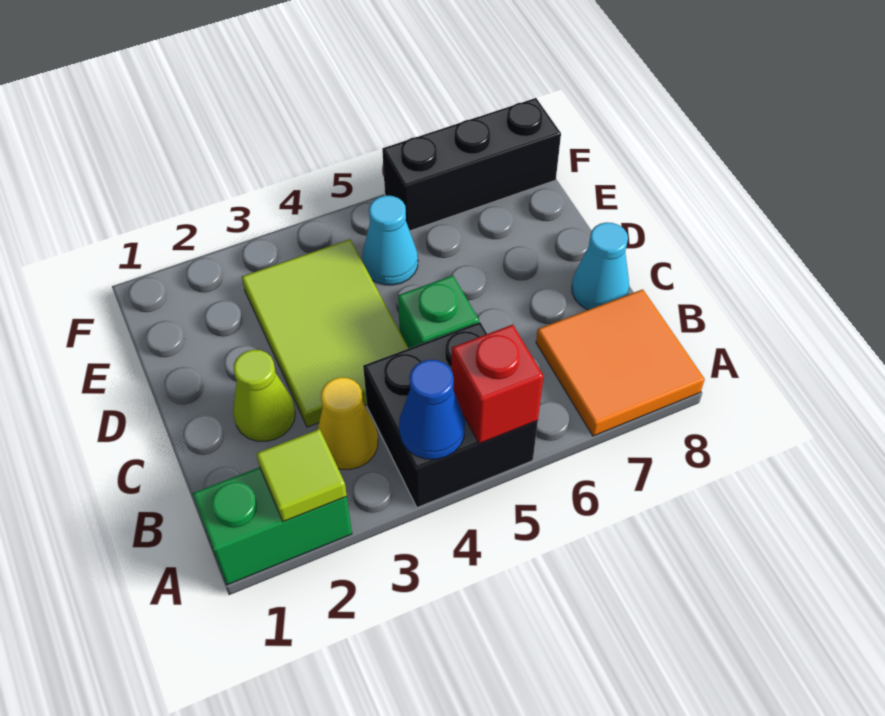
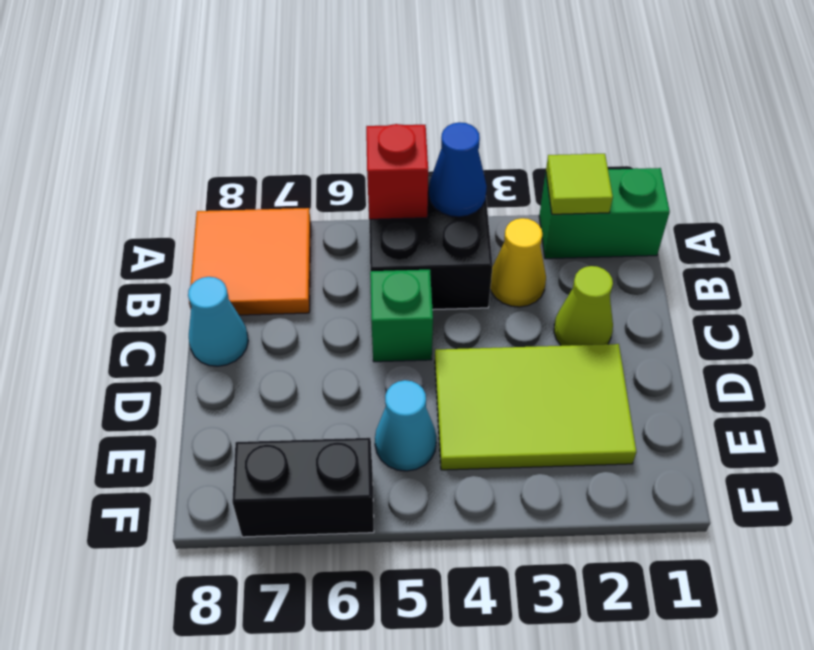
lime 2x3 tile [242,239,409,427] -> lime 2x3 tile turned to [435,344,636,470]
black 1x3 brick [382,98,561,231] -> black 1x2 brick [232,438,374,537]

